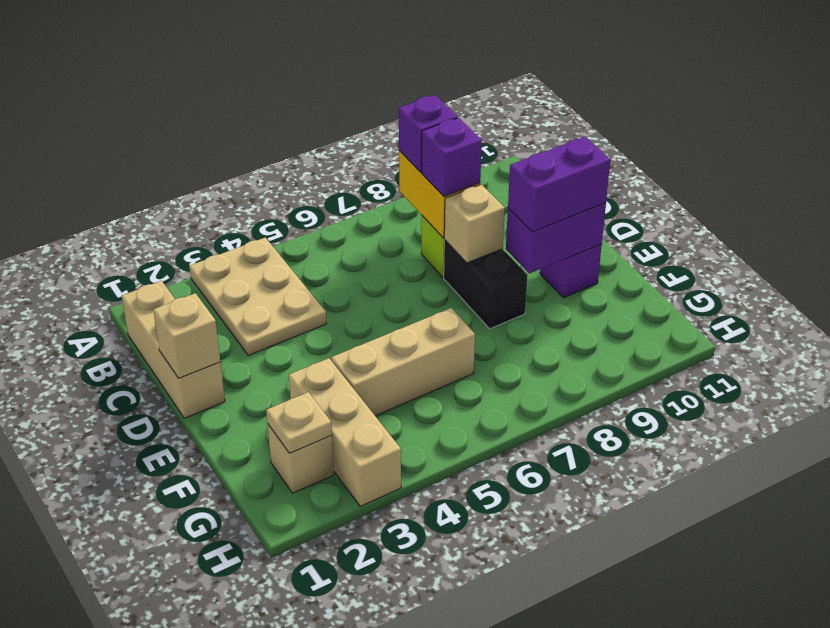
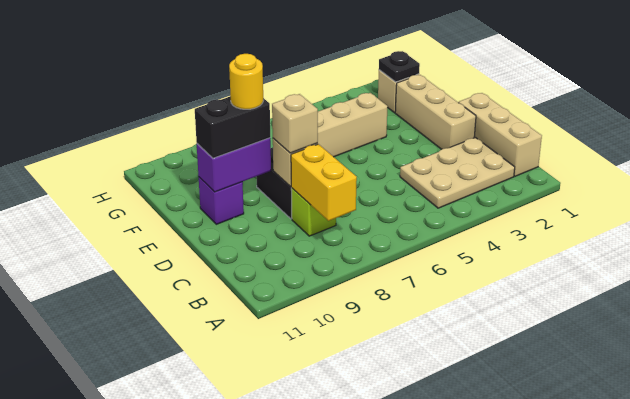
tan 2x3 plate [189,238,326,356] -> tan 2x3 plate turned to [400,137,515,208]
purple 1x1 brick [399,95,458,172] -> none
purple 1x1 brick [422,118,482,196] -> none
tan 1x1 brick [153,293,220,378] -> tan 1x1 brick moved to [272,94,318,153]
purple 1x2 brick [508,137,610,232] -> black 1x2 brick [195,96,270,158]
none -> yellow 1x1 round brick [229,54,263,109]
tan 1x3 brick [289,358,401,506] -> tan 1x3 brick moved to [395,75,476,149]
tan 1x1 plate [266,392,332,453] -> black 1x1 plate [379,51,420,82]

